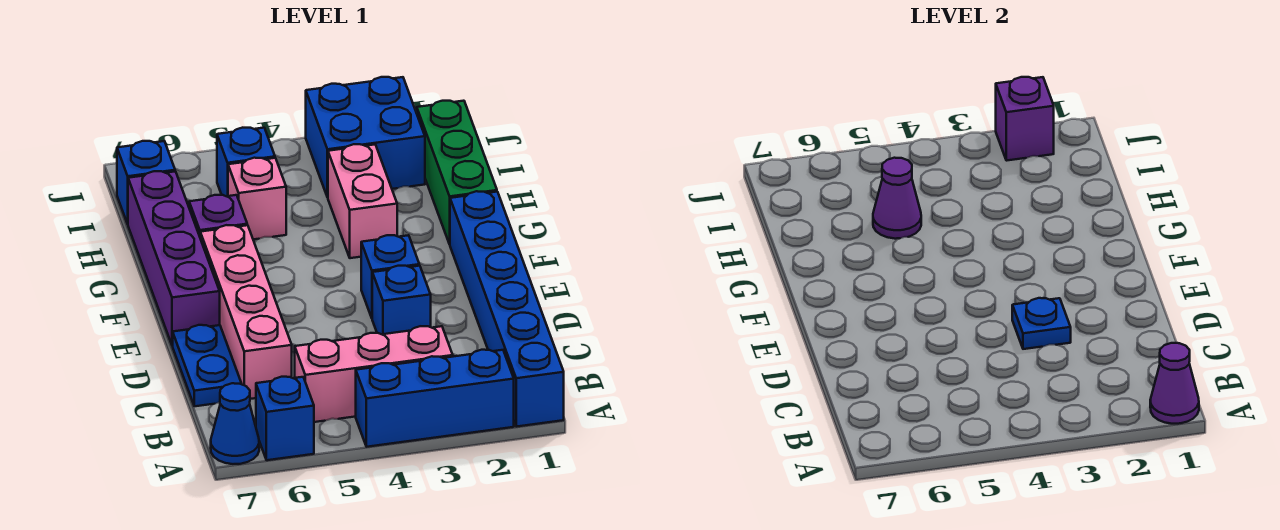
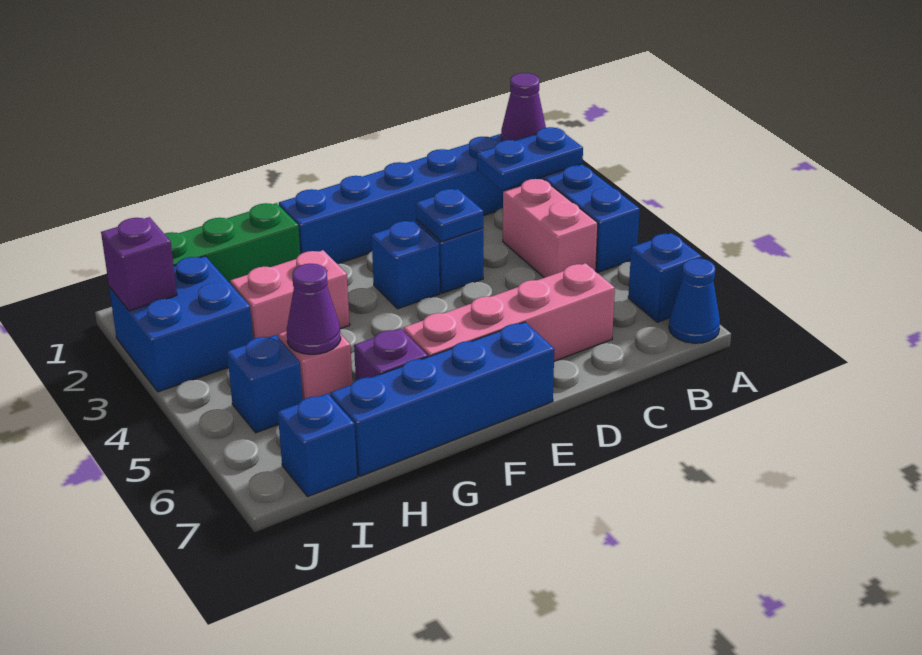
pink 1x3 brick [295,326,453,422] -> pink 1x2 brick [503,179,598,278]
blue 1x2 plate [173,325,242,406] -> blue 1x2 plate moved to [477,127,583,190]
purple 1x4 brick [128,171,220,346] -> blue 1x4 brick [330,322,554,476]

